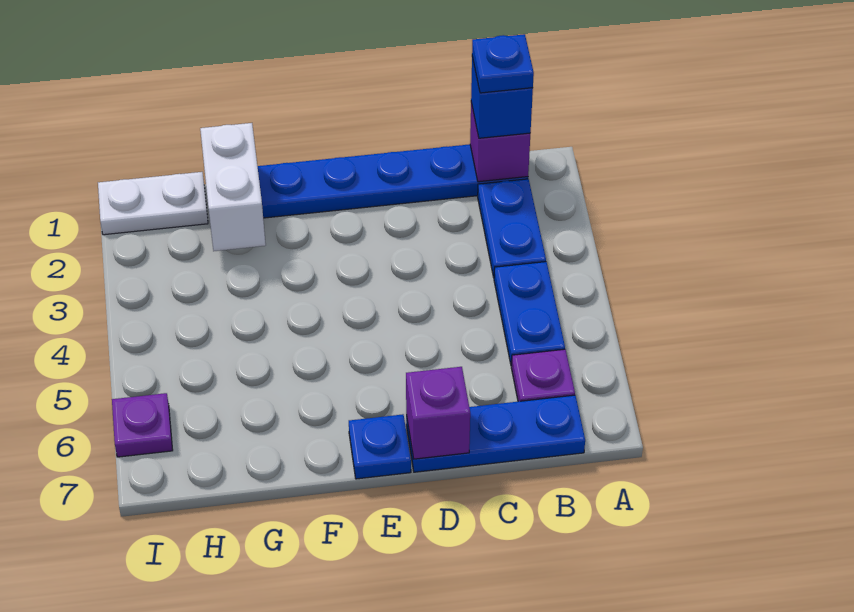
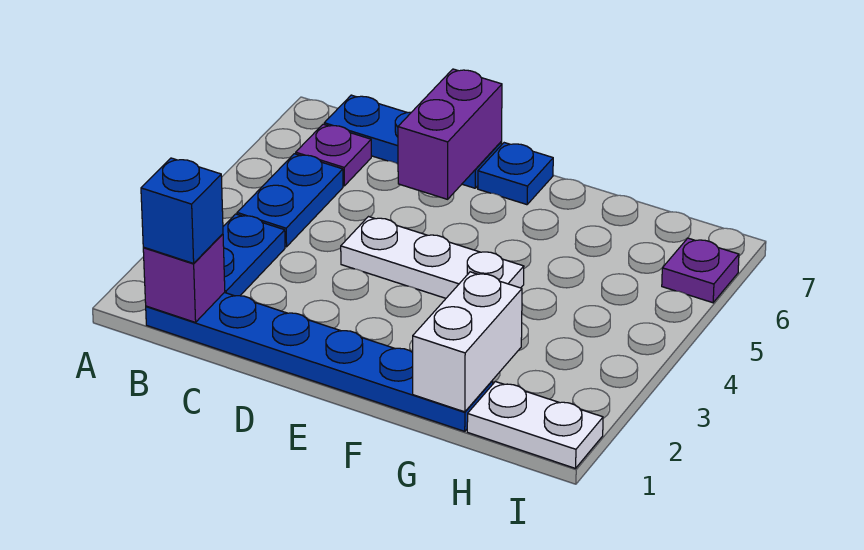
blue 1x1 plate [472,34,534,93] -> none
none -> white 1x3 plate [341,217,524,298]
purple 1x1 brick [406,367,470,459] -> purple 1x2 brick [398,69,502,199]

